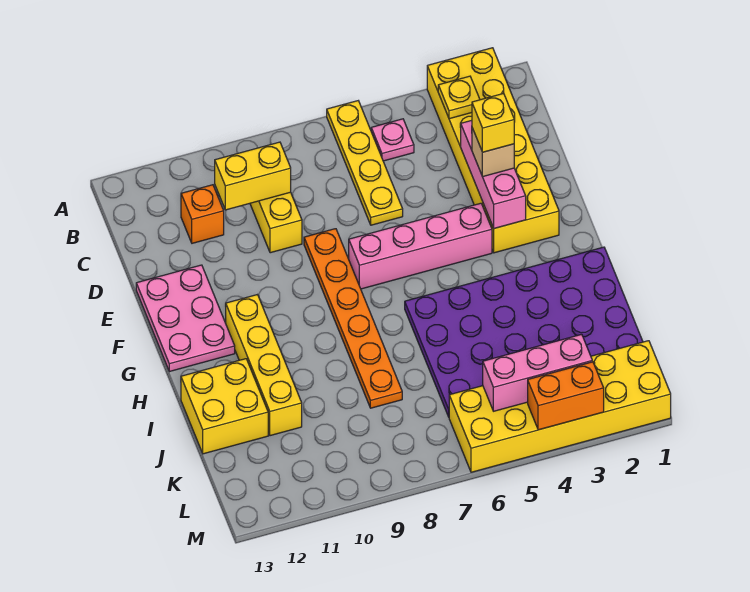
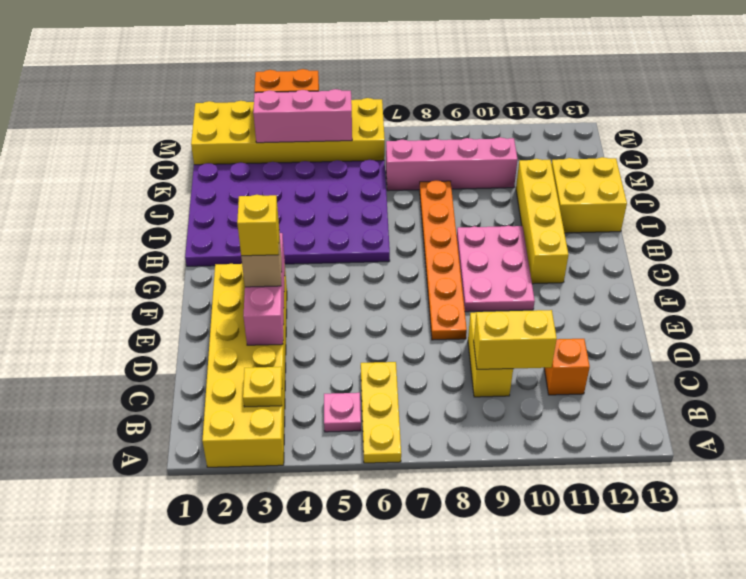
yellow 1x4 plate [327,101,403,225] -> yellow 1x3 plate [361,362,401,463]
pink 2x3 plate [136,265,235,372] -> pink 2x3 plate moved to [457,226,535,312]
pink 1x4 brick [349,203,492,289] -> pink 1x4 brick moved to [386,137,518,191]

